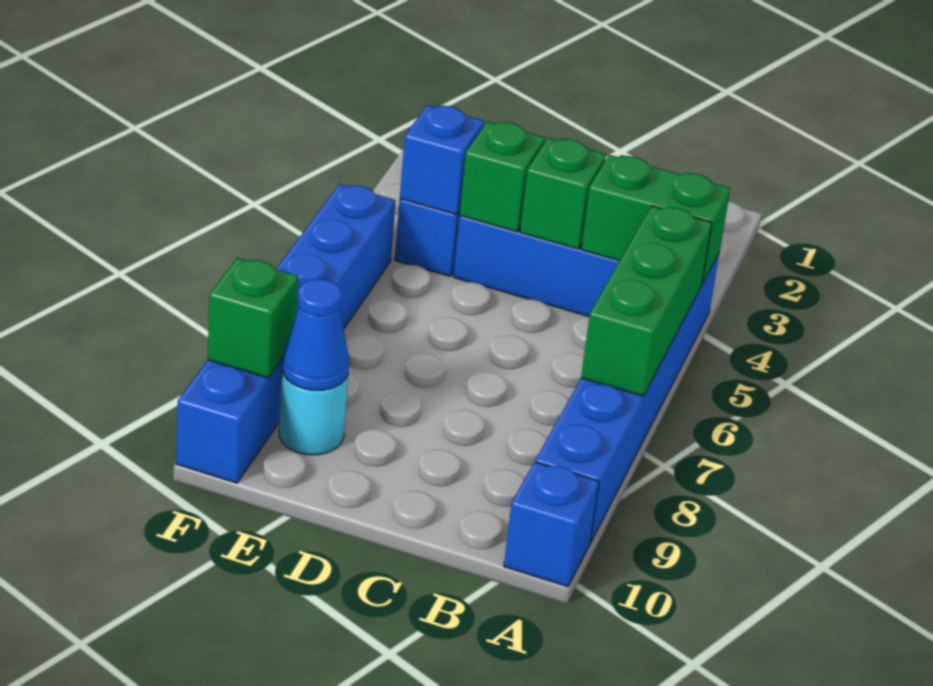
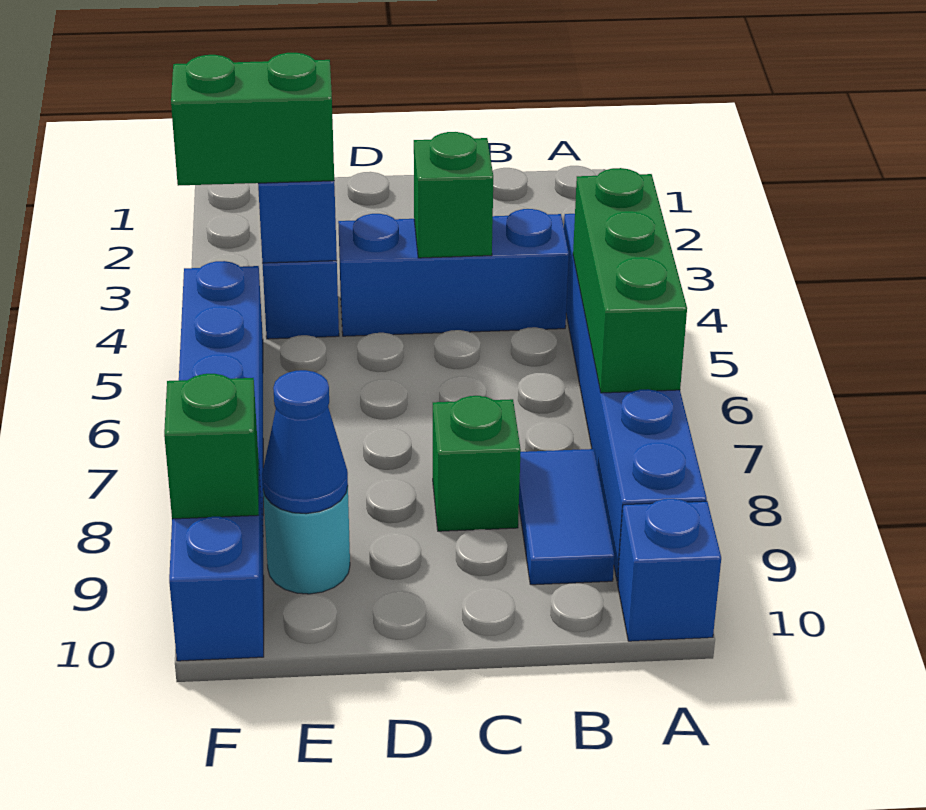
green 1x2 brick [581,155,730,284] -> green 1x2 brick moved to [171,53,334,186]
none -> blue 1x2 tile [519,449,614,585]
green 1x1 brick [460,121,545,232] -> green 1x1 brick moved to [433,396,521,531]

